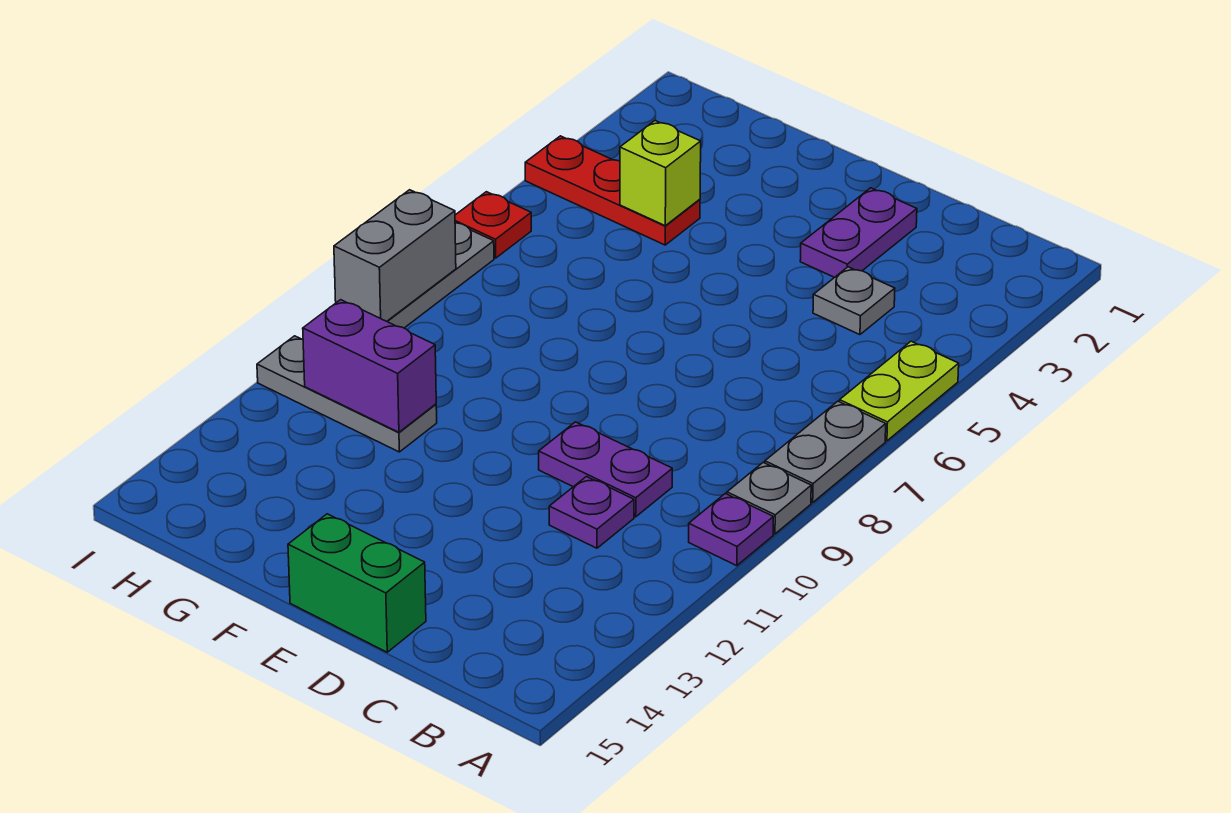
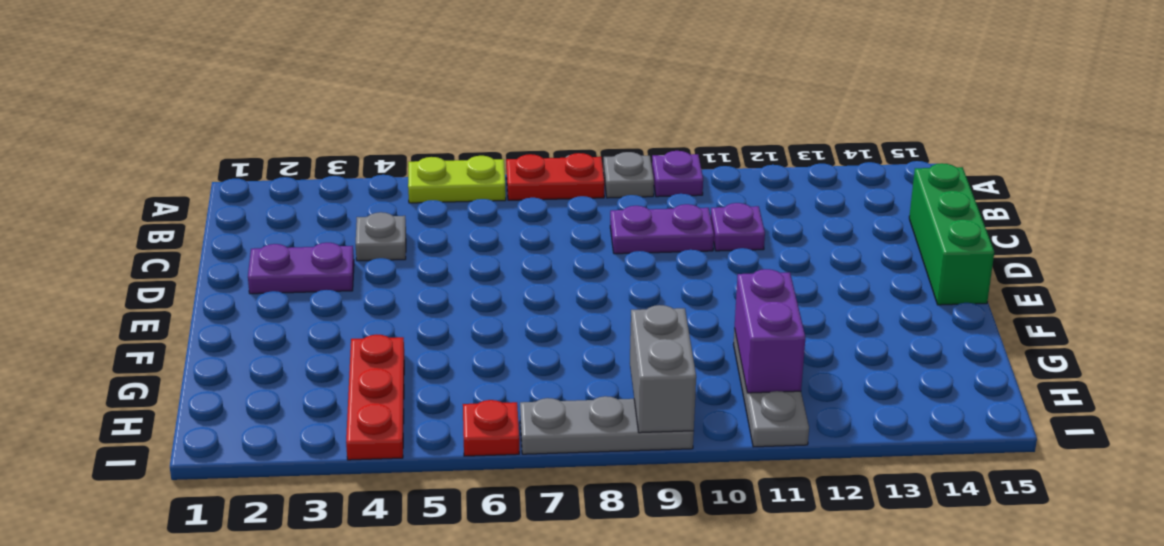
grey 1x2 plate [765,401,886,503] -> red 1x2 plate [506,153,605,200]
purple 1x2 plate [539,422,672,517] -> purple 1x2 plate turned to [610,204,714,254]
green 1x2 brick [288,514,426,652] -> green 1x3 brick [909,163,994,305]
lime 1x1 brick [620,121,701,226] -> none
grey 1x2 brick [334,190,456,321] -> grey 1x2 brick turned to [630,305,696,433]

